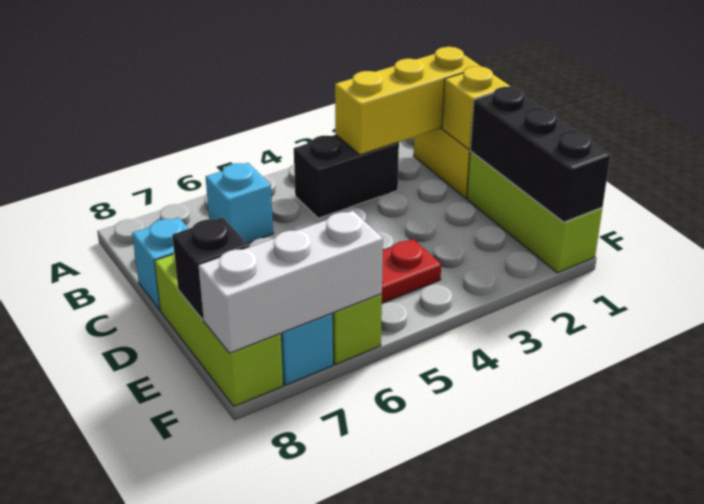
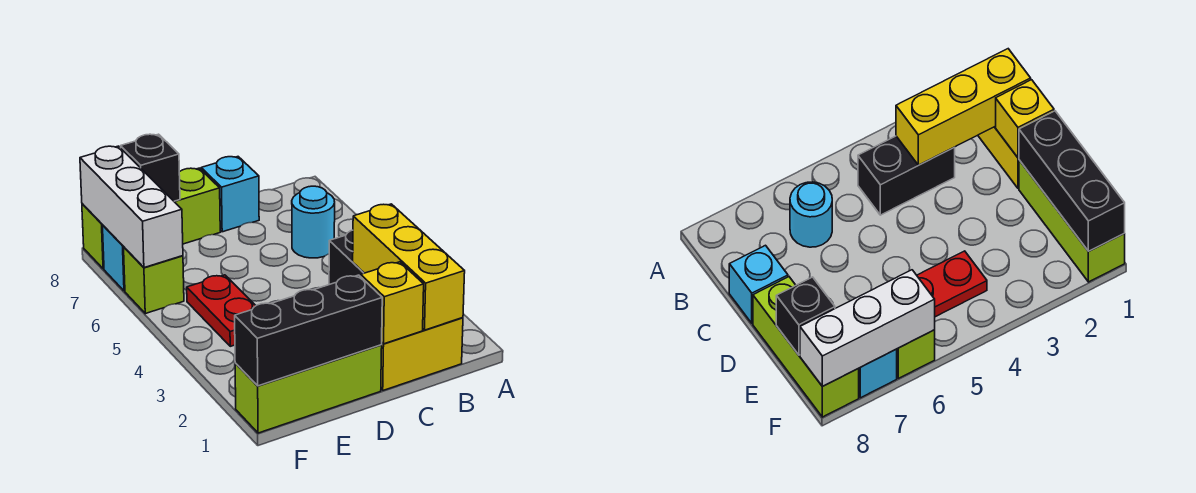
cyan 1x1 brick [206,163,273,243] -> cyan 1x1 round brick [292,186,335,258]

